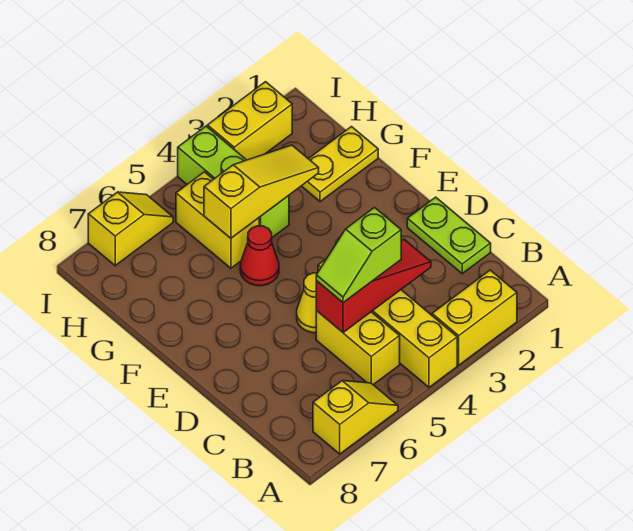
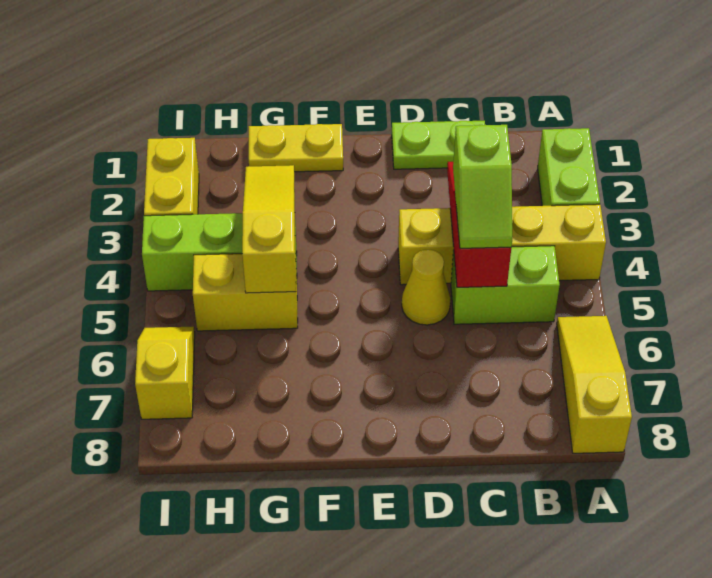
yellow 1x2 brick [432,270,517,365] -> lime 1x2 brick [538,128,600,206]
yellow 1x2 slope [313,381,398,454] -> yellow 1x3 slope [557,316,632,453]
yellow 1x2 brick [316,311,400,385] -> lime 1x2 brick [451,246,560,324]
red 1x1 cone [240,226,279,286] -> none
yellow 1x2 plate [302,127,378,202] -> yellow 1x2 plate turned to [249,124,343,172]

